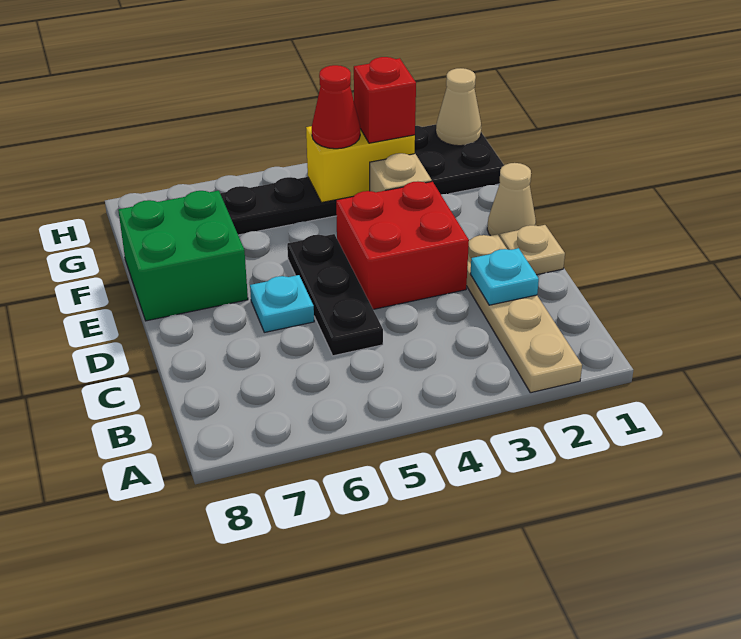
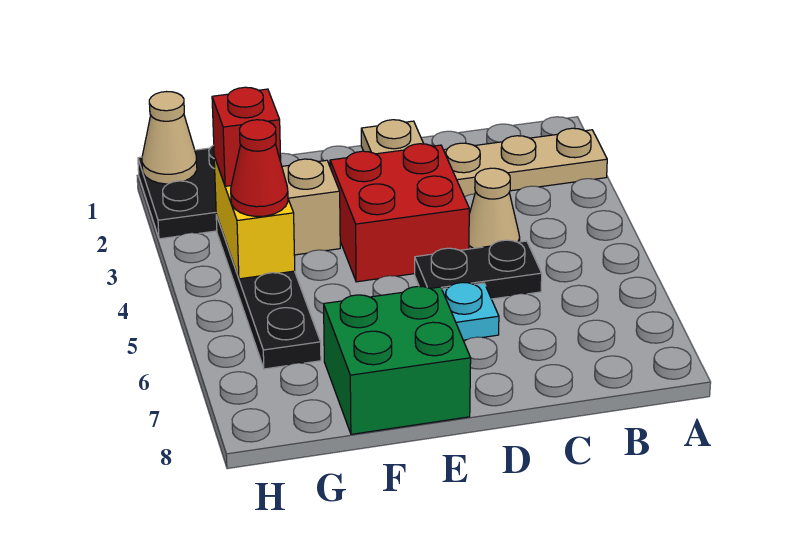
cyan 1x1 plate [470,248,539,305] -> none
black 1x3 plate [287,234,383,356] -> black 1x2 plate [415,240,542,299]
tan 1x1 cone [487,163,536,237] -> tan 1x1 cone moved to [469,168,520,249]

